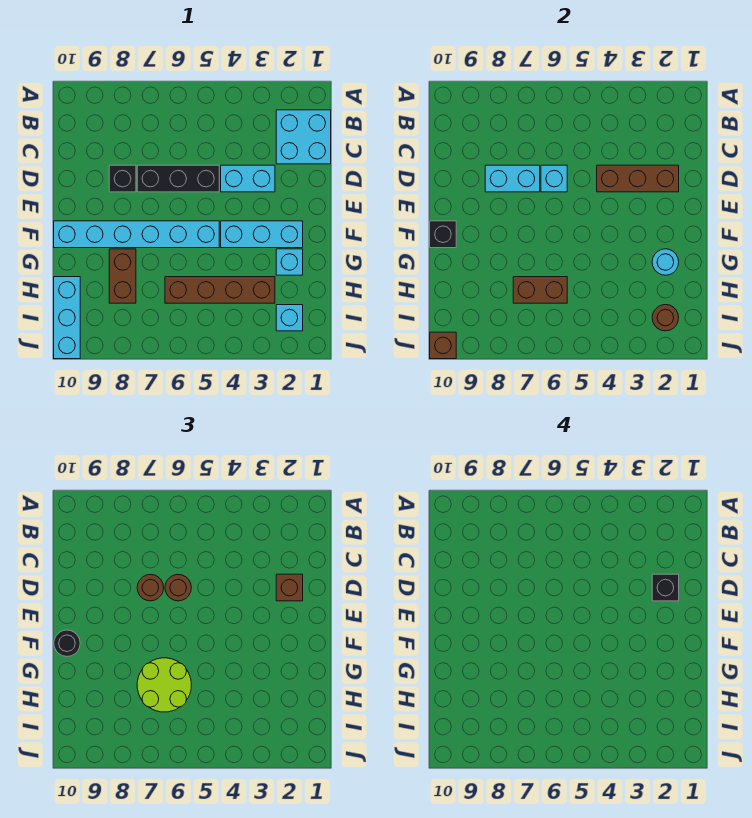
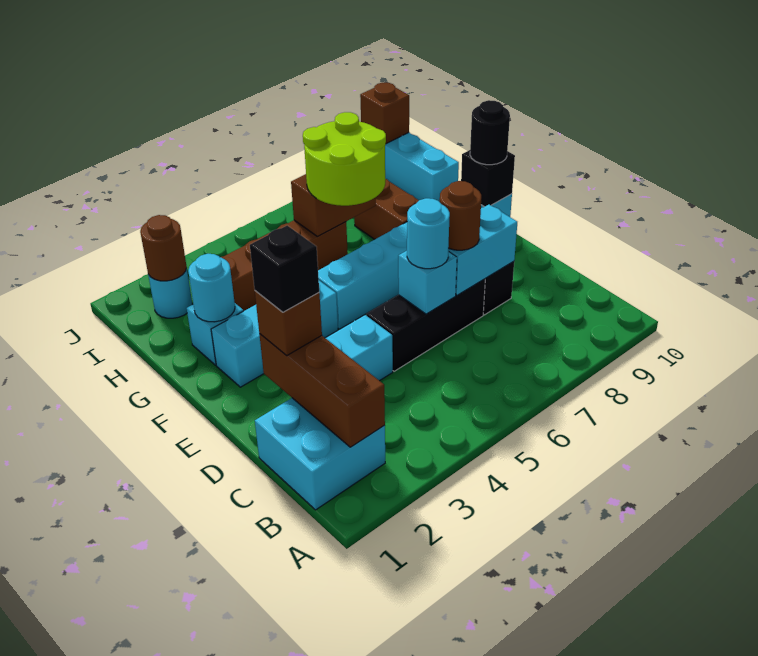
brown 1x3 brick [597,165,679,192] -> brown 1x3 brick turned to [259,334,385,447]
brown 1x1 round brick [165,575,191,601] -> cyan 1x1 round brick [407,198,450,269]
cyan 1x1 brick [276,305,303,331] -> cyan 1x1 round brick [148,268,193,318]

